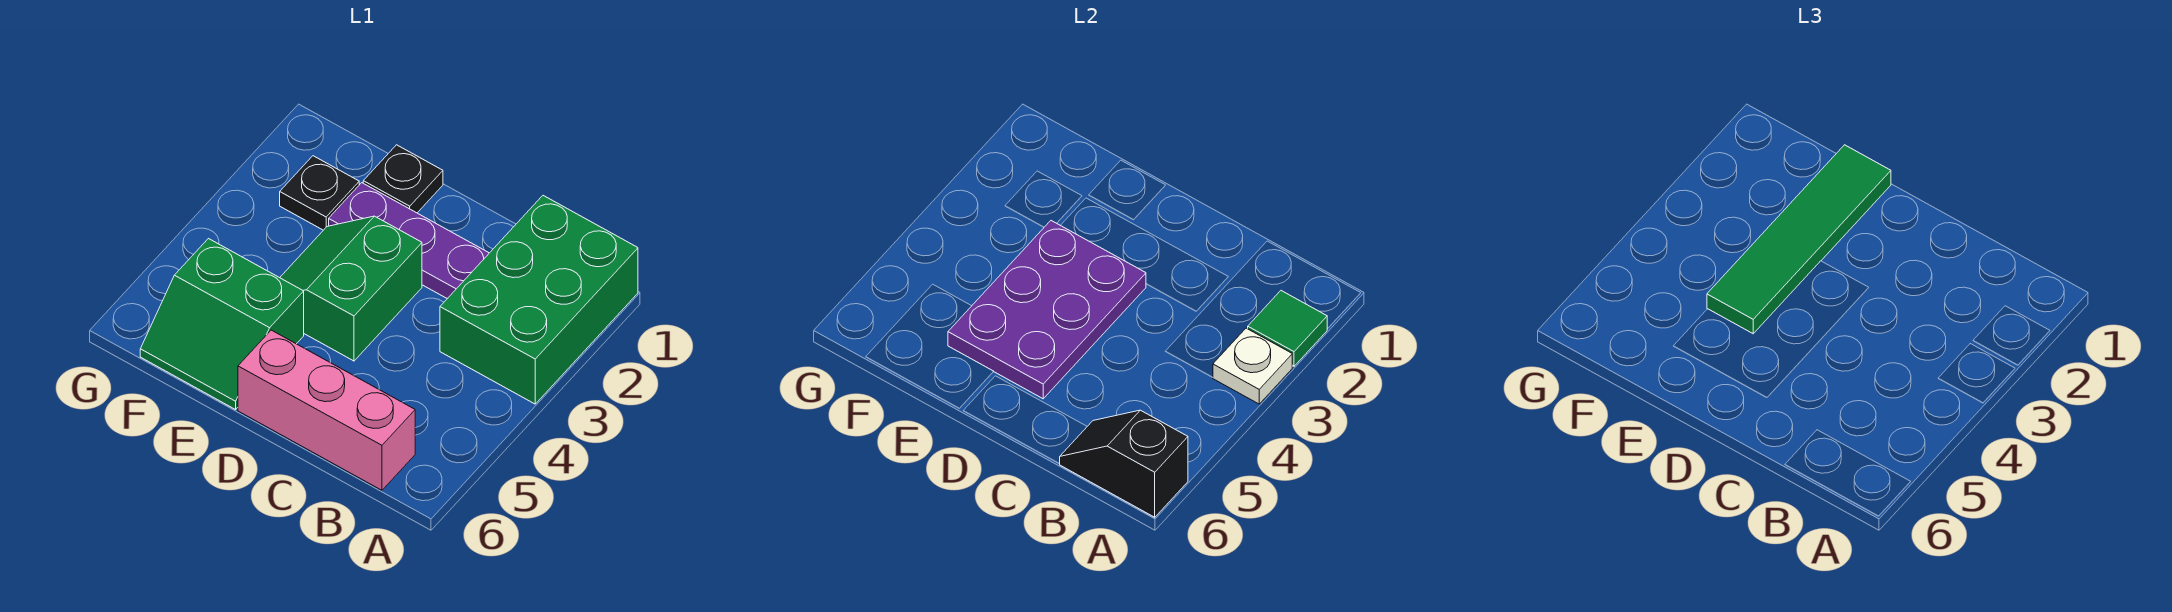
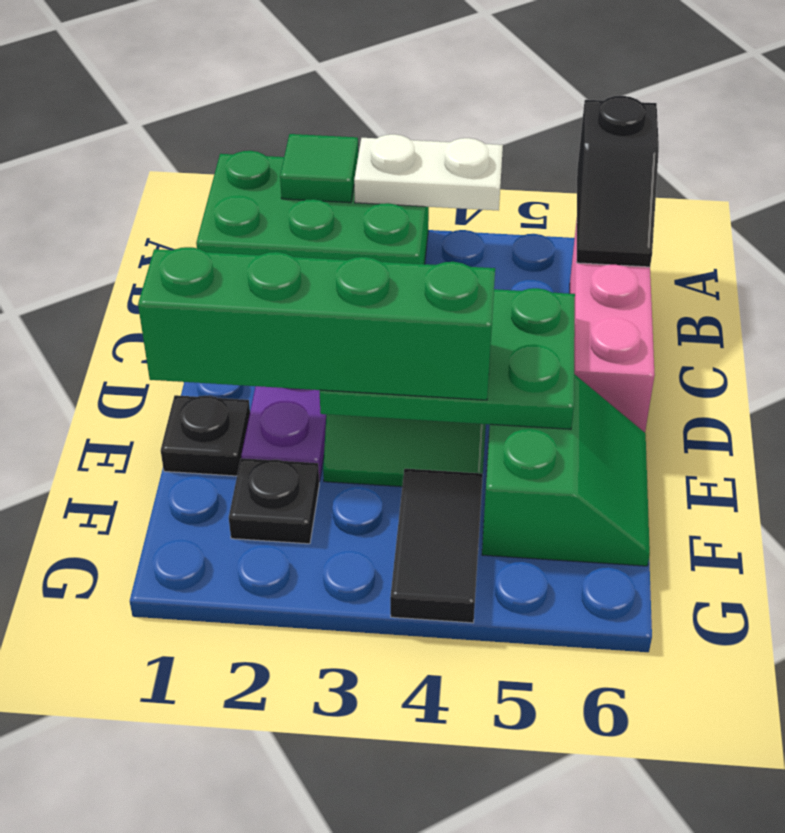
white 1x1 plate [1213,328,1292,404] -> white 1x2 plate [354,134,503,211]
purple 2x3 plate [948,221,1146,399] -> green 2x3 plate [319,288,575,429]
green 1x4 tile [1707,145,1891,334] -> green 1x4 brick [138,247,495,400]
none -> black 1x2 tile [390,469,483,623]

